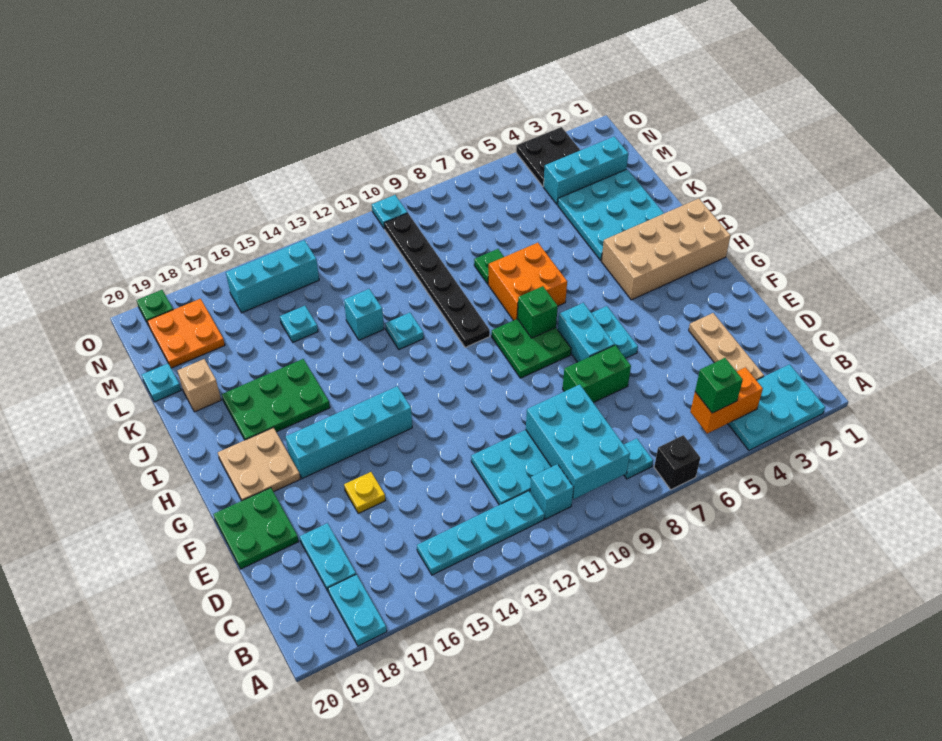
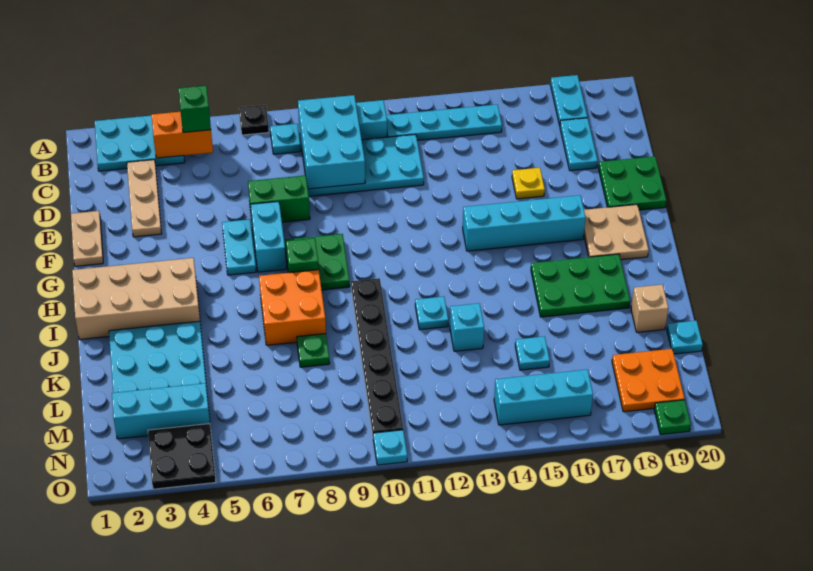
black 1x1 brick [654,435,700,490] -> black 1x1 plate [239,105,269,135]
none -> tan 1x2 plate [71,211,103,266]

